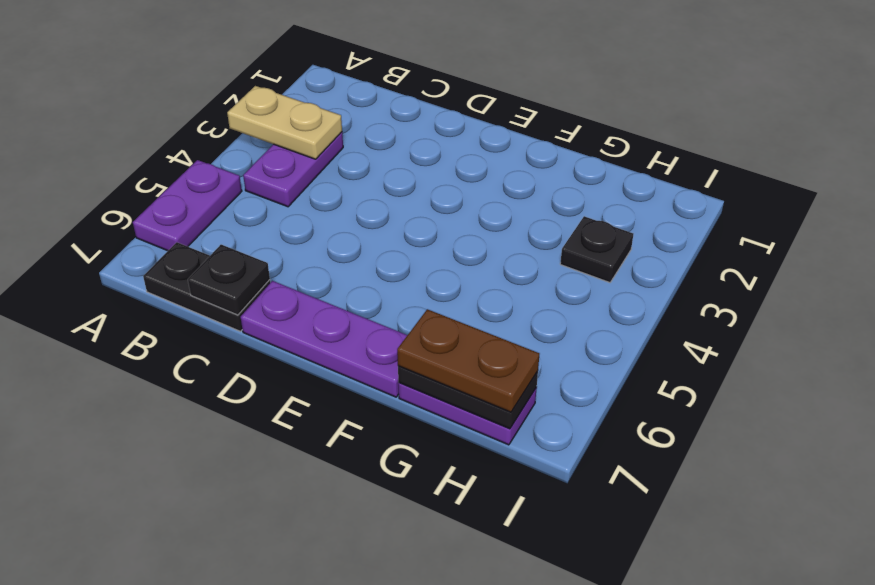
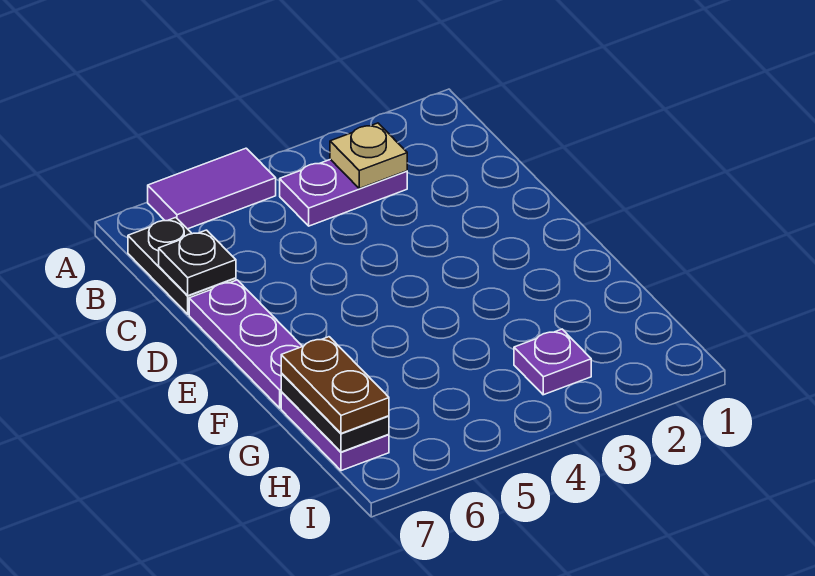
tan 1x2 plate [227,86,342,159] -> tan 1x1 plate [330,123,407,189]
purple 1x2 plate [133,160,242,251] -> purple 1x2 tile [148,148,276,229]
black 1x1 plate [560,216,633,283] -> purple 1x1 plate [514,329,591,395]

